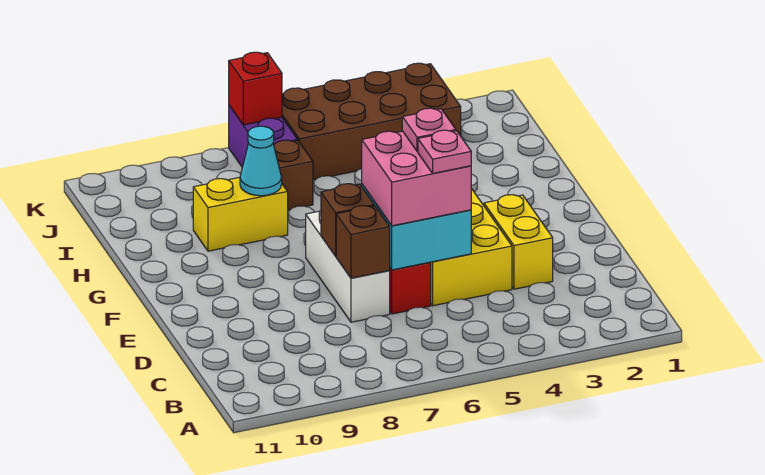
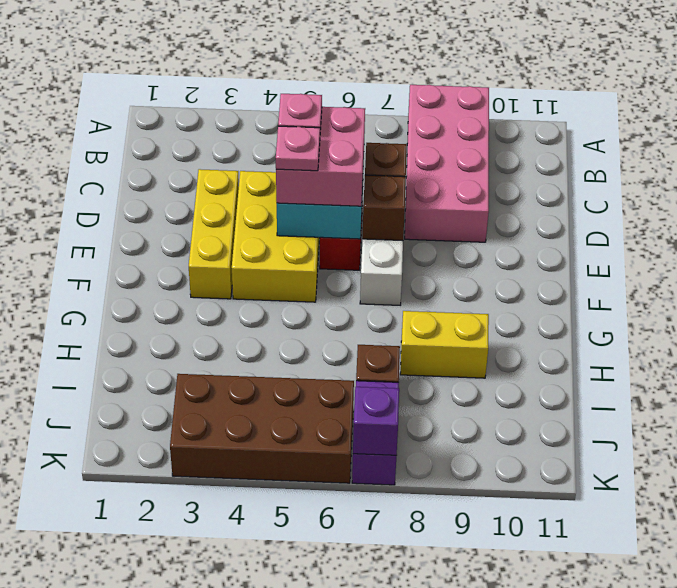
none -> pink 2x4 brick [405,85,489,242]
yellow 1x2 brick [484,195,553,289] -> yellow 1x3 brick [189,169,239,299]
cyan 1x1 cone [240,126,282,196] -> none
red 1x1 brick [229,52,282,125] -> purple 1x1 brick [353,387,399,455]

